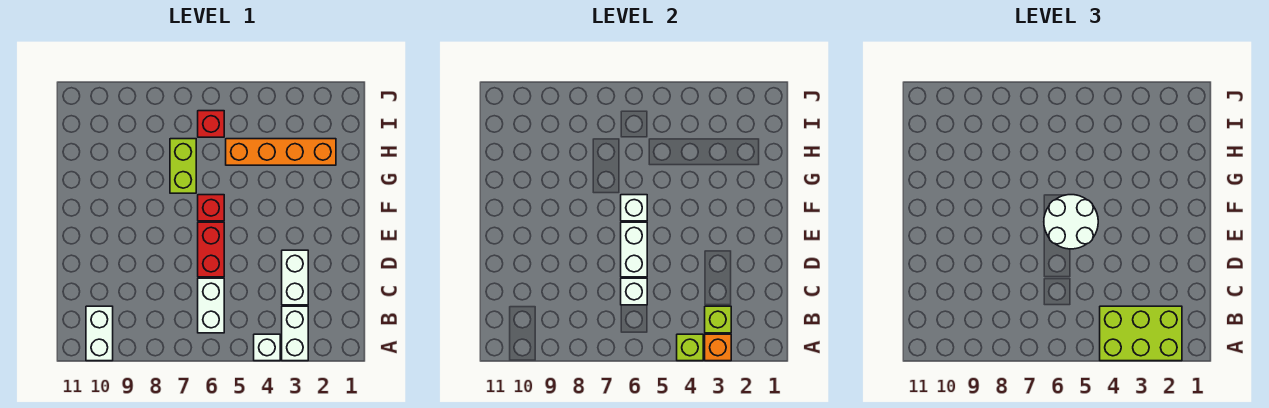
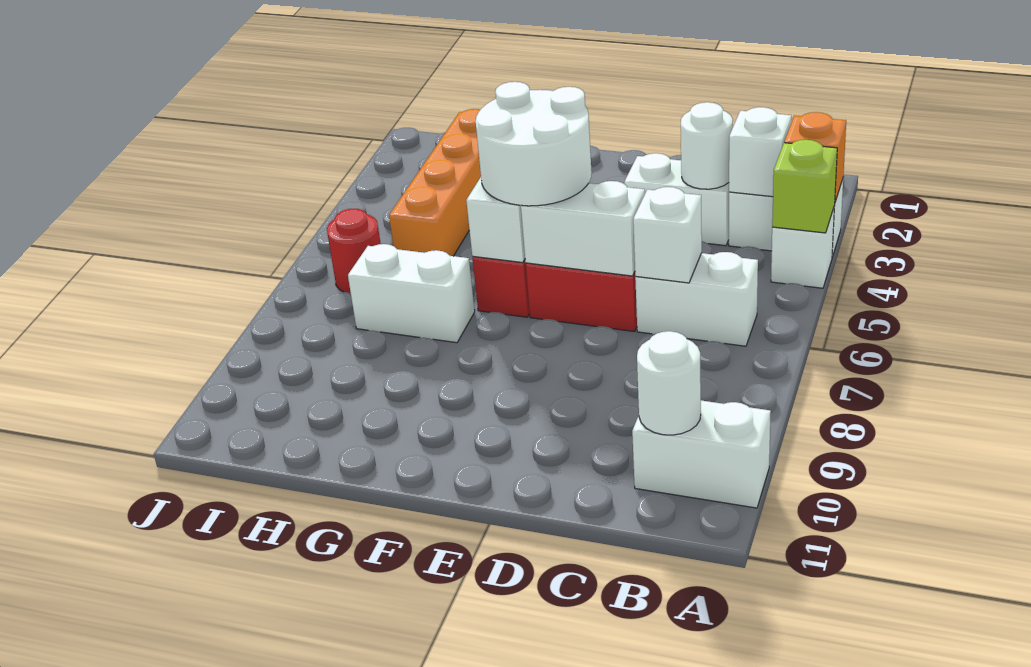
lime 2x3 brick [1100,306,1182,361] -> none
lime 1x1 brick [705,306,731,333] -> white 1x1 brick [729,107,791,197]
none -> white 1x1 round brick [637,331,701,435]
none -> white 1x1 round brick [681,102,733,189]
lime 1x2 brick [170,139,196,193] -> white 1x2 brick [348,244,475,343]
red 1x1 brick [198,111,224,137] -> red 1x1 round brick [327,209,381,294]

